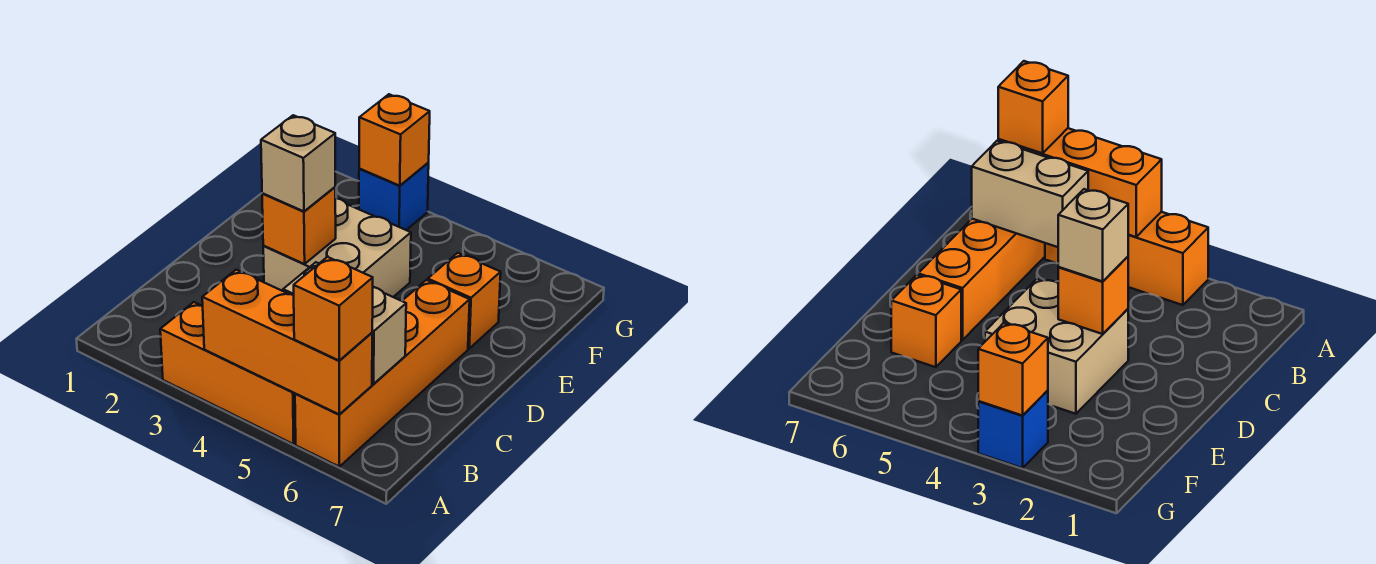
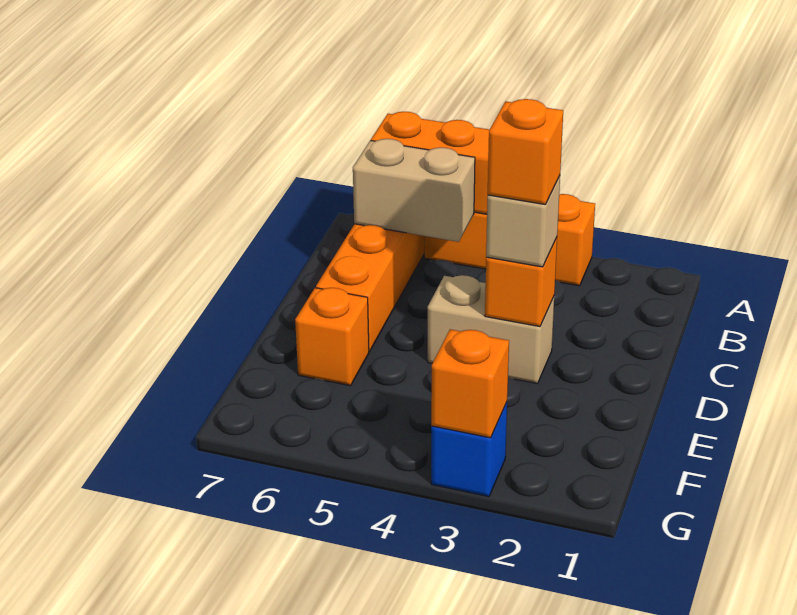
orange 1x1 brick [294,257,373,360] -> orange 1x1 brick moved to [488,99,563,205]
tan 2x2 brick [263,198,411,297] -> tan 1x2 brick [428,275,554,384]

